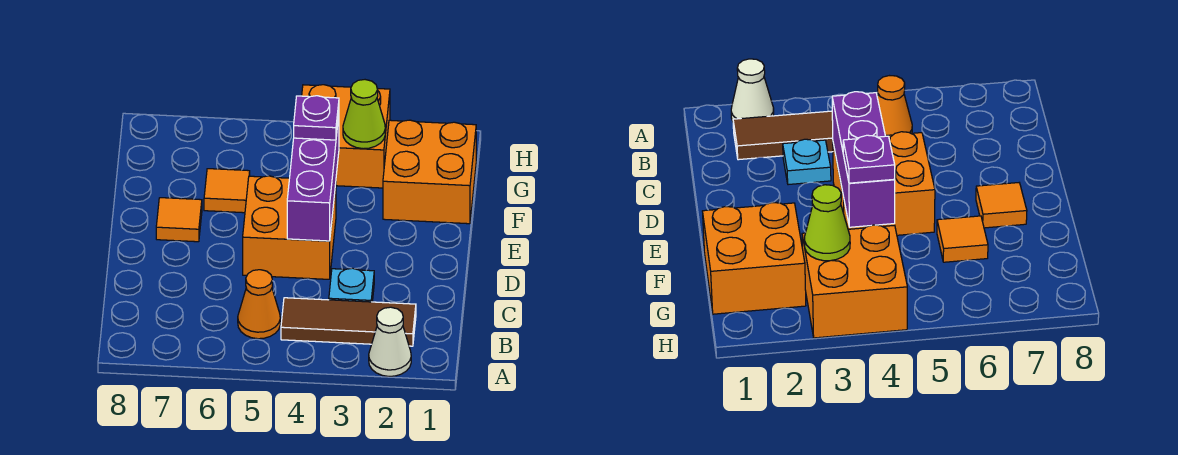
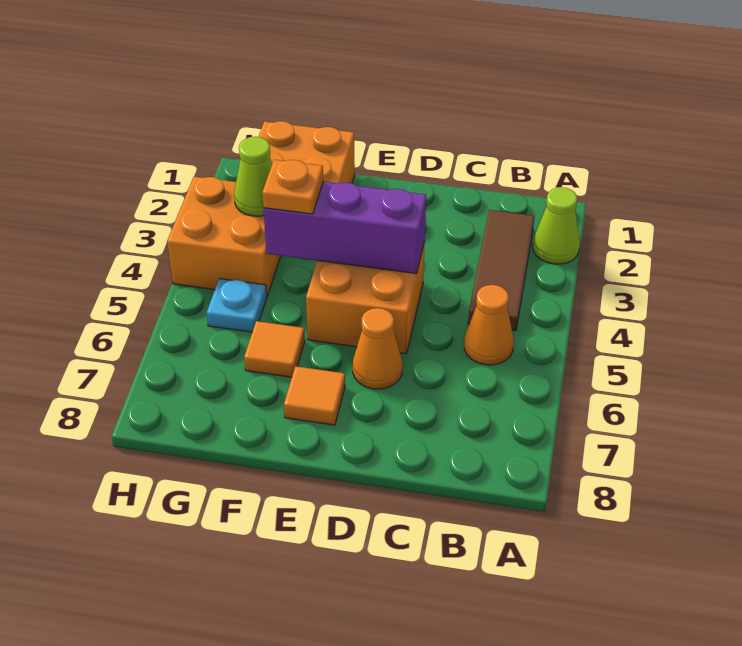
white 1x1 cone [369,307,411,376] -> lime 1x1 cone [533,187,580,264]
cyan 1x1 plate [329,268,374,302] -> cyan 1x1 plate moved to [207,278,267,332]
none -> orange 1x1 cone [353,308,402,389]
purple 1x1 plate [294,96,339,140] -> orange 1x1 plate [262,160,323,214]

